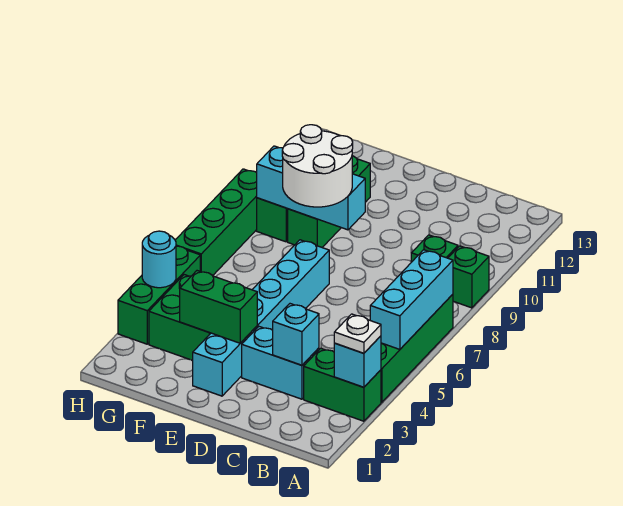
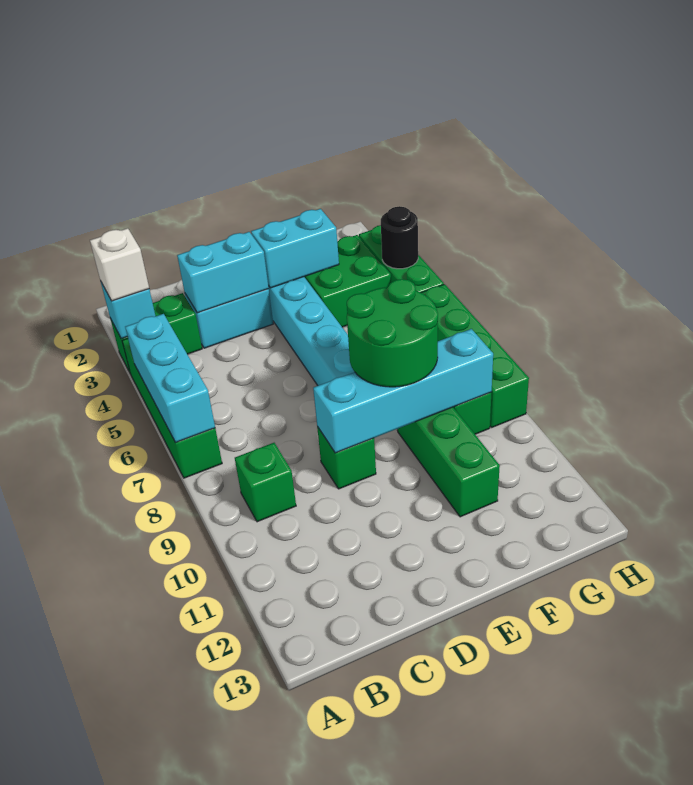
white 1x1 plate [334,314,381,353] -> white 1x1 brick [90,228,149,301]
green 1x1 brick [448,246,489,308] -> green 1x1 brick moved to [317,427,376,489]
cyan 1x1 brick [273,304,319,365] -> cyan 1x2 brick [177,232,269,313]
green 1x2 brick [180,271,257,343] -> cyan 1x2 brick [251,209,339,288]
white 2x2 round brick [282,125,353,207] -> green 2x2 round brick [347,279,438,387]
cyan 1x3 brick [257,146,365,230] -> cyan 1x4 brick [313,329,493,453]
cyan 1x1 round brick [142,231,176,288] -> black 1x1 round brick [381,206,418,269]

